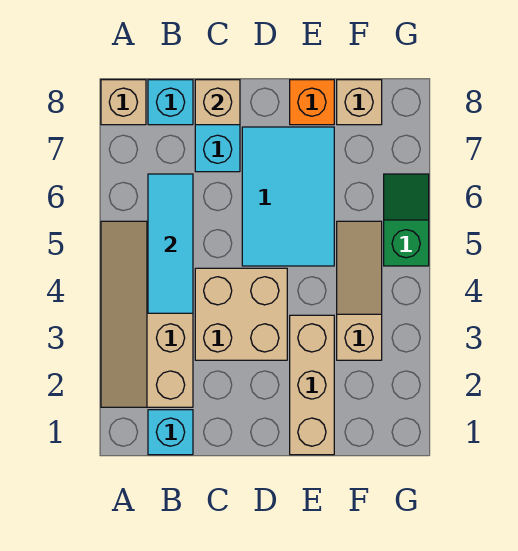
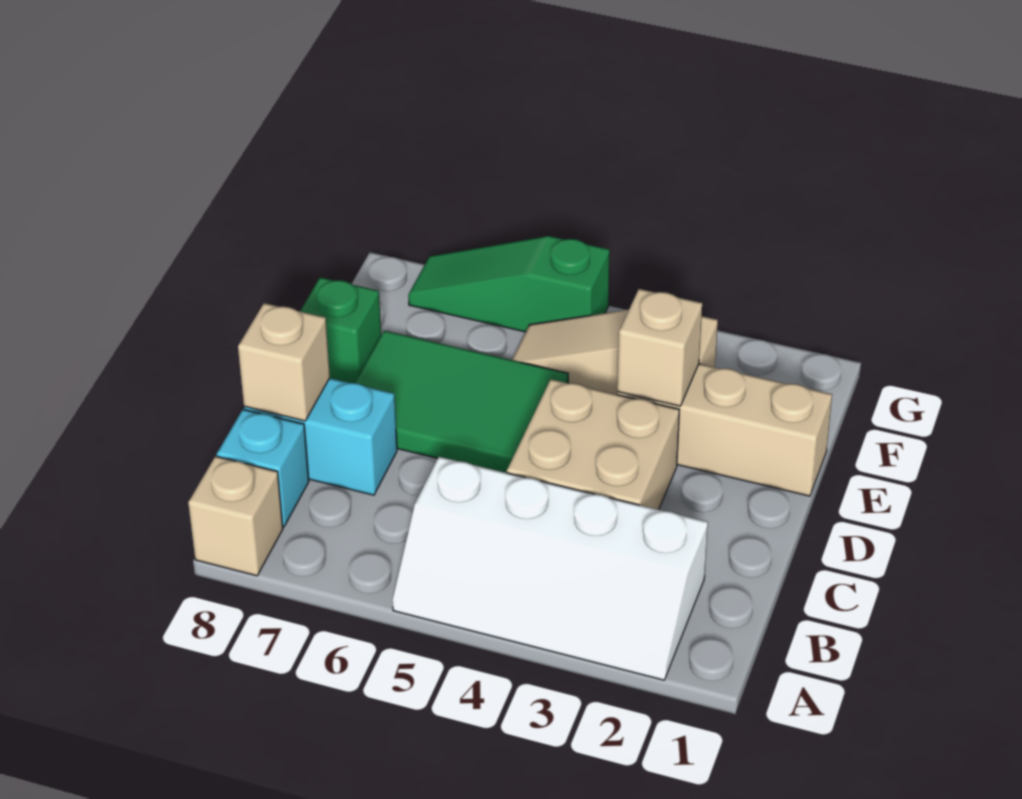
tan 2x4 slope [101,221,193,407] -> white 2x4 slope [392,457,708,680]
cyan 1x1 brick [148,410,193,455] -> none
cyan 1x3 tile [148,174,193,313] -> none
cyan 2x3 tile [242,127,334,266] -> green 2x3 tile [355,331,568,473]
orange 1x1 brick [290,80,334,125] -> green 1x1 brick [300,277,381,383]
tan 1x1 brick [337,80,382,125] -> tan 1x1 brick moved to [617,289,702,406]
green 1x2 slope [384,174,429,266] -> green 1x3 slope [408,236,610,332]

